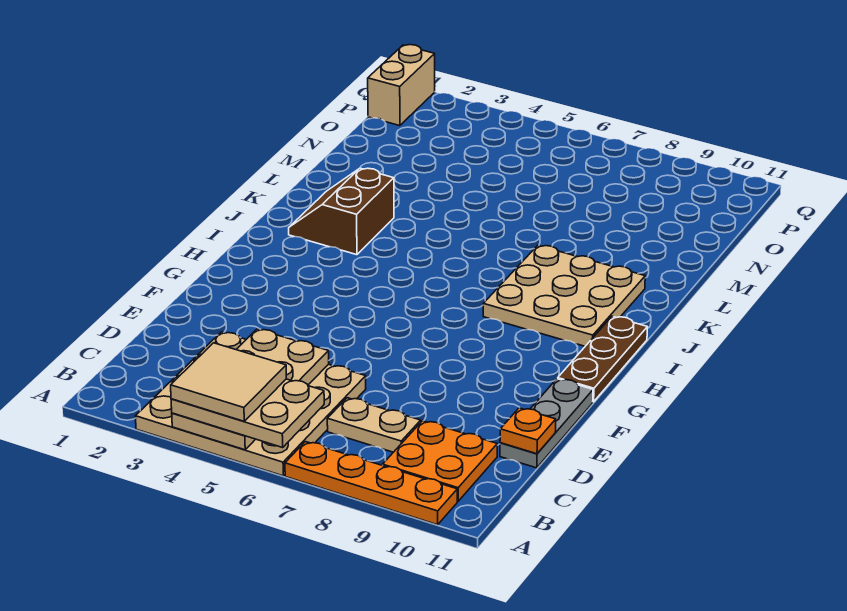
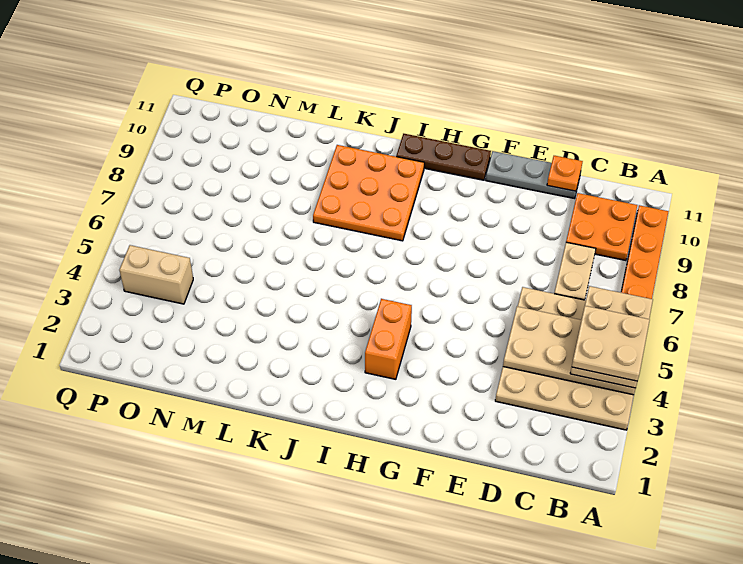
tan 2x2 tile [171,343,286,421] -> tan 2x2 plate [572,306,650,381]
none -> orange 1x2 brick [365,299,412,379]
tan 3x3 plate [483,246,645,346] -> orange 3x3 plate [313,145,424,241]
brown 2x2 slope [289,168,394,255] -> none
tan 1x2 brick [368,45,435,126] -> tan 1x2 brick moved to [119,245,193,304]

